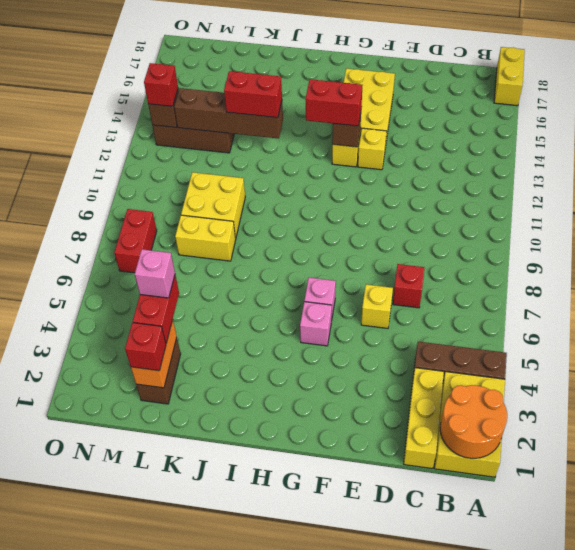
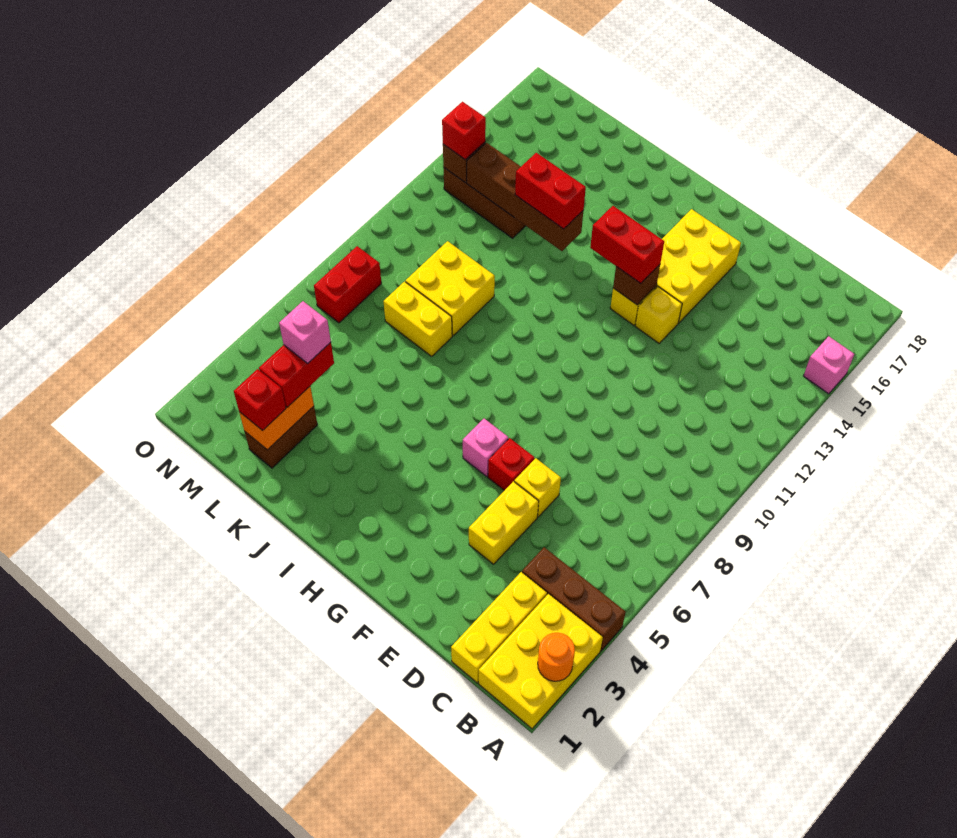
orange 2x2 round brick [440,385,507,458] -> orange 1x1 round brick [538,633,575,681]
yellow 1x2 brick [494,47,525,106] -> yellow 1x2 brick moved to [469,481,539,564]
red 1x1 brick [393,264,424,308] -> red 1x1 brick moved to [488,438,534,490]
pink 1x1 brick [300,302,332,346] -> pink 1x1 brick moved to [804,336,854,394]

